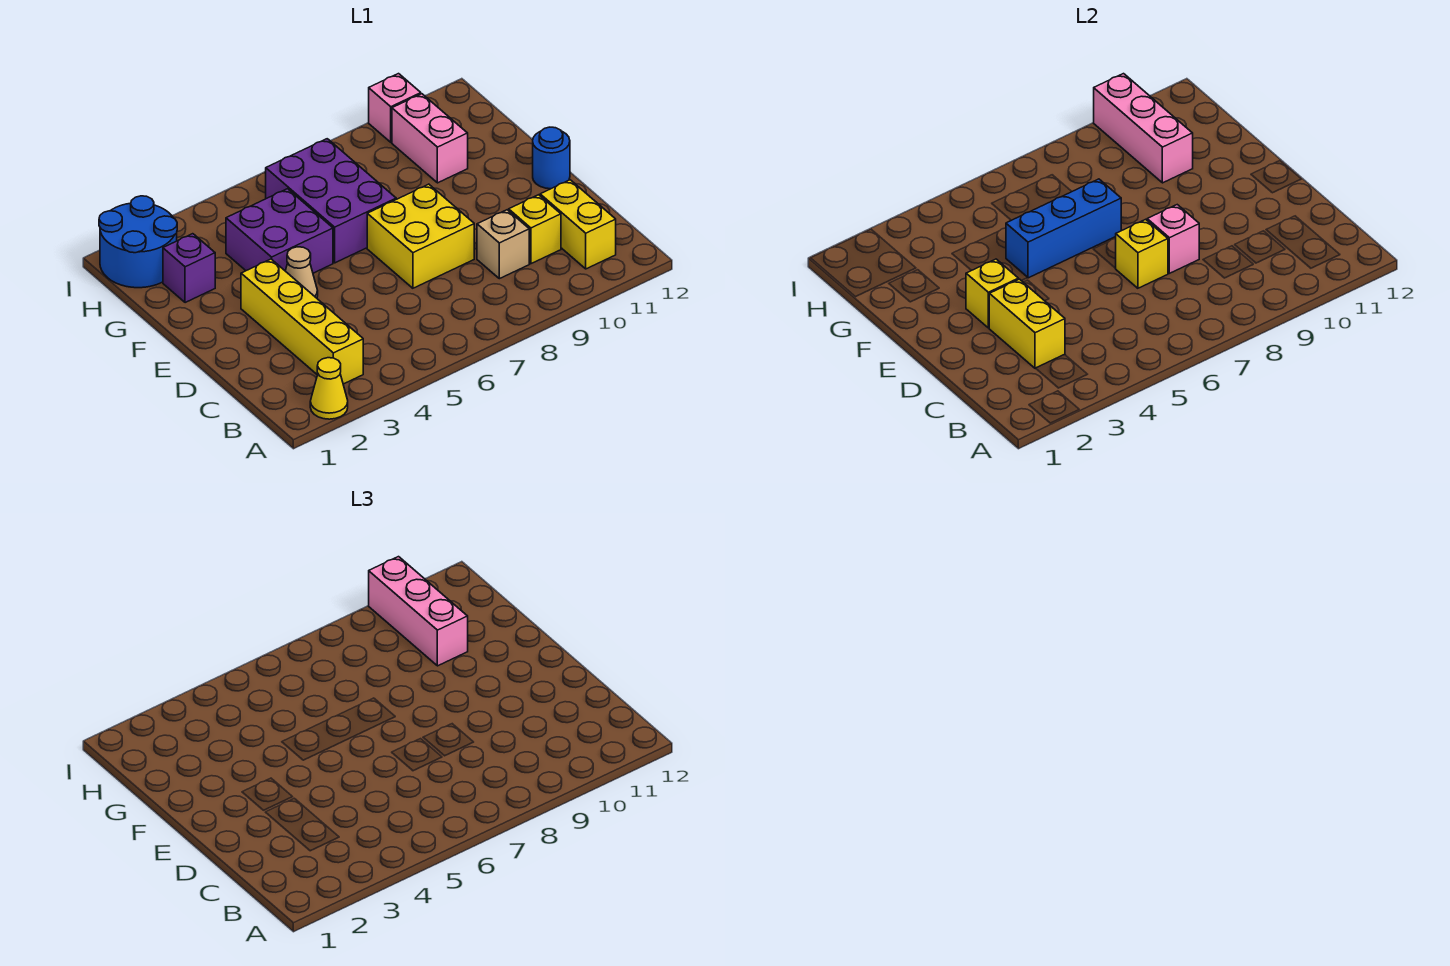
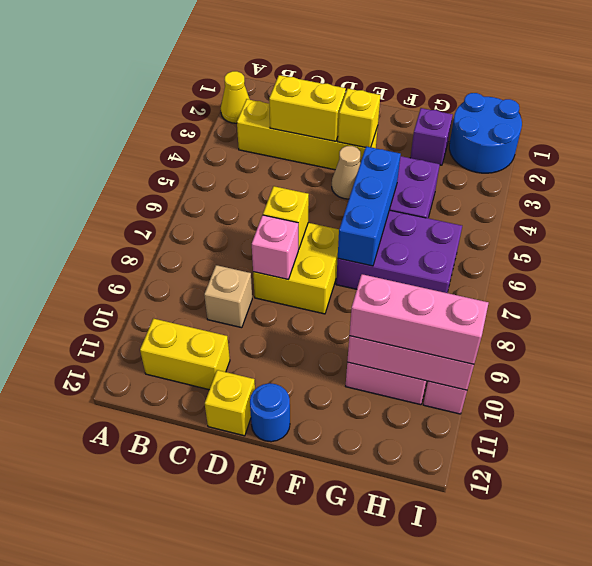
yellow 1x1 brick [509,195,561,264] -> yellow 1x1 brick moved to [205,370,255,436]

